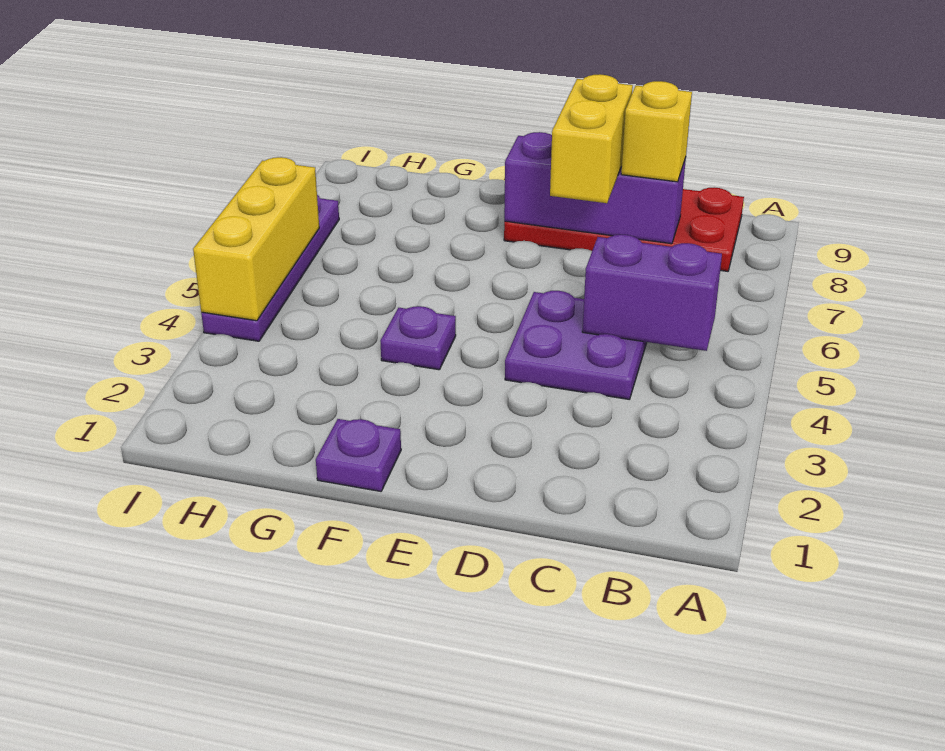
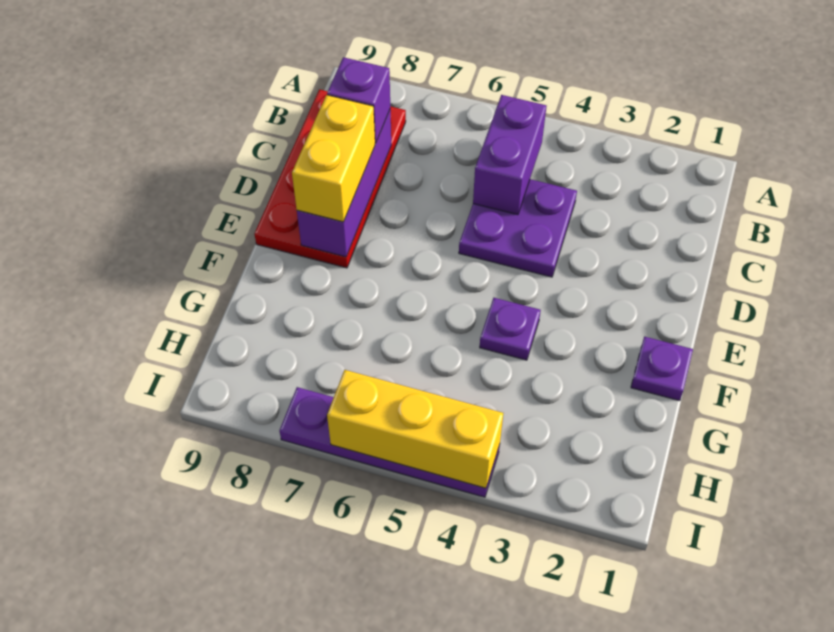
yellow 1x1 brick [621,81,692,182] -> purple 1x1 brick [327,57,390,143]
yellow 1x2 brick [550,74,633,203] -> yellow 1x2 brick turned to [292,95,375,222]

